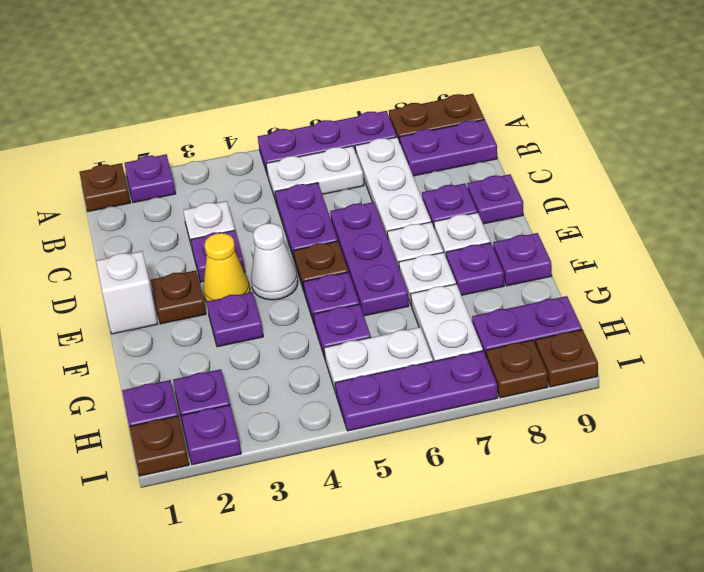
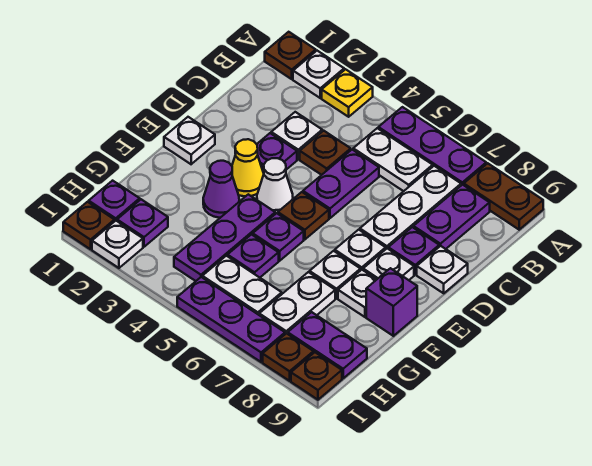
purple 1x1 plate [124,154,176,203] -> white 1x1 plate [293,51,344,98]
none -> yellow 1x1 plate [322,69,373,117]
purple 1x2 plate [400,120,497,176] -> purple 1x2 plate turned to [413,184,490,249]
purple 1x3 plate [330,202,409,316] -> purple 1x3 plate moved to [174,194,275,281]
purple 1x1 plate [467,174,523,224] -> white 1x1 plate [417,246,468,293]
white 1x1 brick [96,251,158,334] -> white 1x1 plate [164,117,215,164]
brown 1x1 plate [151,270,206,324] -> brown 1x1 plate moved to [300,131,351,175]
purple 1x1 plate [207,292,263,347] -> purple 1x1 cone [203,161,239,218]
purple 1x1 plate [446,243,504,295] -> white 1x1 plate [338,270,377,317]
purple 1x1 plate [493,233,552,286] -> purple 1x1 brick [366,268,417,336]
purple 1x1 plate [181,405,241,465] -> white 1x1 plate [92,221,143,268]

